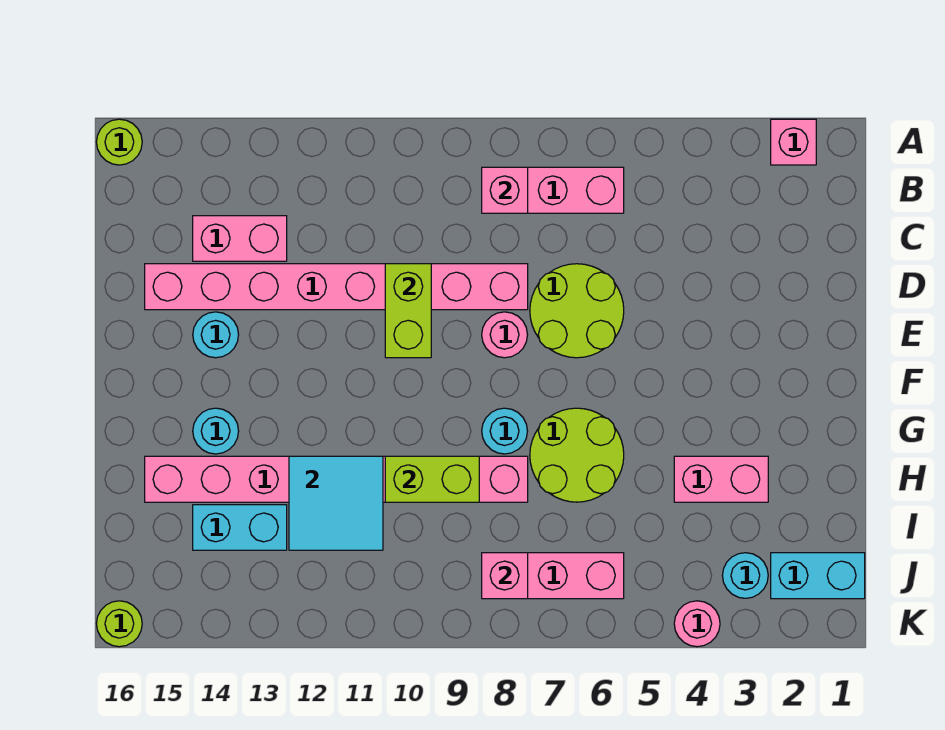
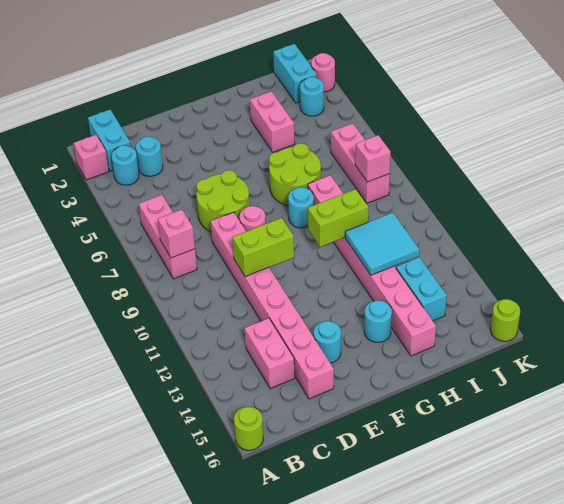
none -> cyan 1x2 brick [88,110,131,171]
none -> cyan 1x1 round brick [111,145,139,185]
none -> cyan 1x1 round brick [136,137,163,176]
lime 1x2 brick [385,456,479,502] -> lime 1x2 brick turned to [308,189,368,247]
pink 1x1 round brick [674,601,720,647] -> pink 1x1 round brick moved to [311,53,335,92]

